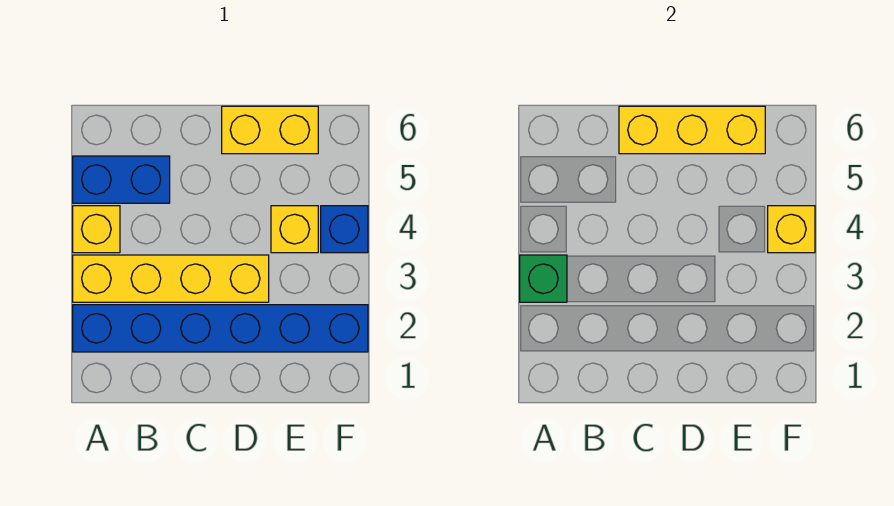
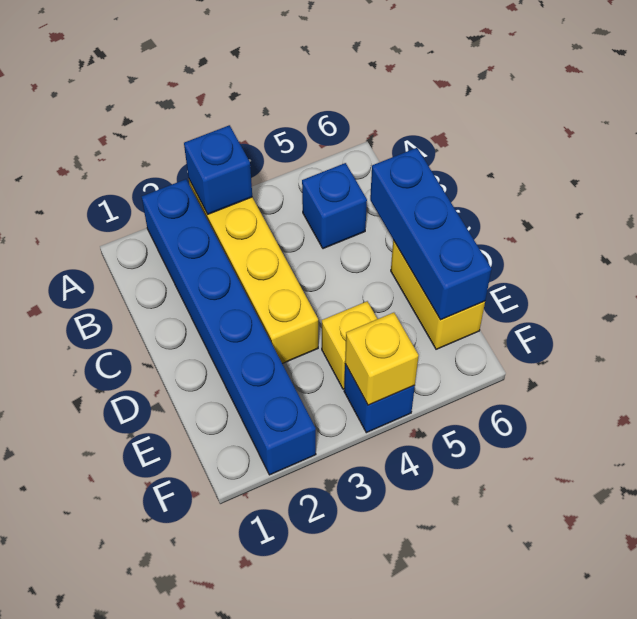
green 1x1 brick [520,255,567,302] -> blue 1x1 brick [184,125,252,214]
yellow 1x1 brick [73,206,120,253] -> none
blue 1x2 brick [73,156,170,203] -> blue 1x1 brick [302,163,367,249]
yellow 1x3 brick [619,106,765,154] -> blue 1x3 brick [370,148,492,320]

